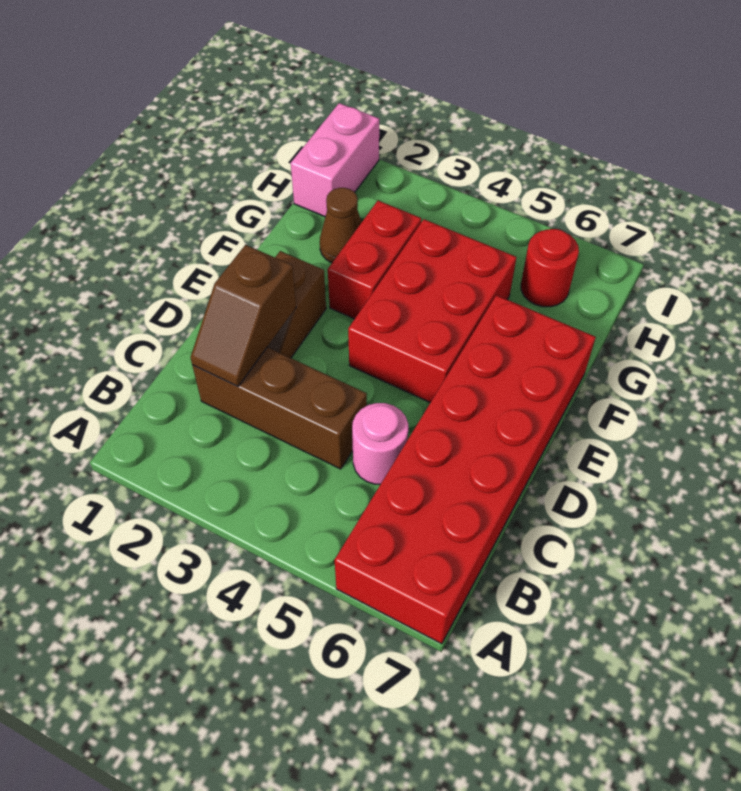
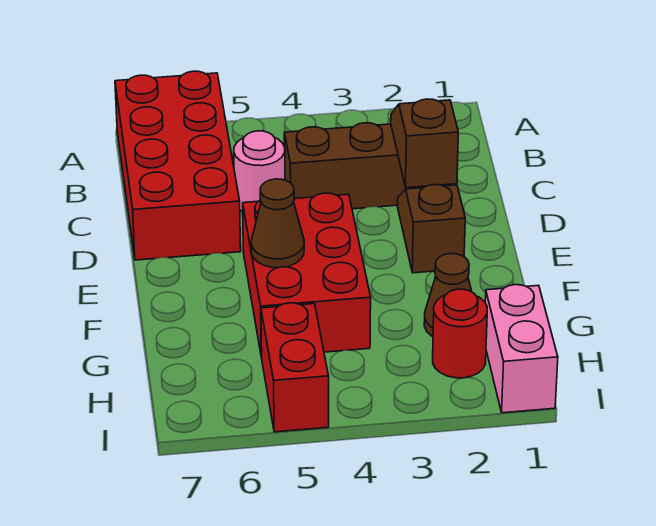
red 2x6 brick [335,295,596,644] -> red 2x4 brick [115,71,241,260]
red 1x2 brick [328,201,421,319] -> red 1x2 brick moved to [261,303,329,432]
none -> brown 1x1 cone [251,179,304,268]
red 1x1 round brick [521,229,579,307] -> red 1x1 round brick moved to [433,289,487,378]

